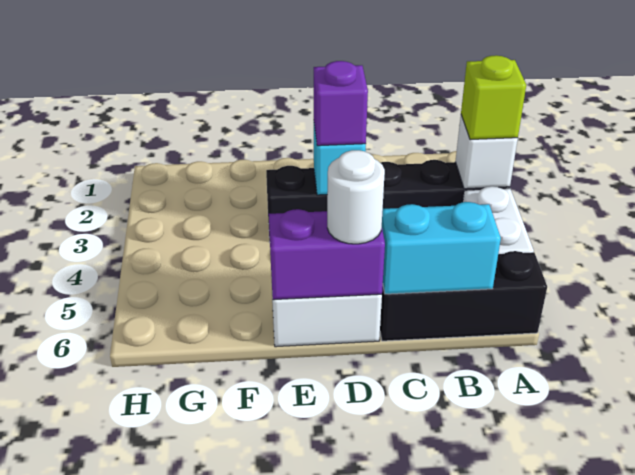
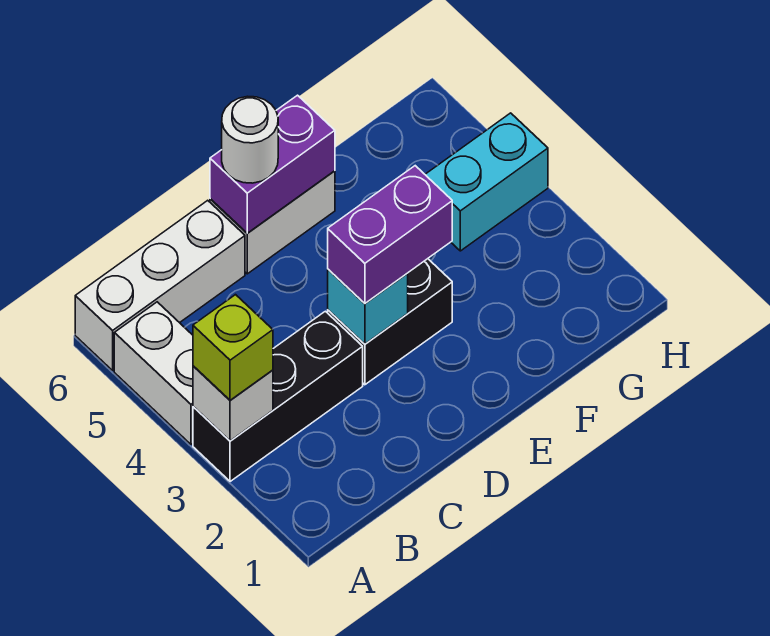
black 1x3 brick [380,251,547,341] -> white 1x3 brick [75,200,245,370]
cyan 1x2 brick [382,202,501,294] -> cyan 1x2 brick moved to [425,113,548,251]
purple 1x1 brick [314,61,368,146] -> purple 1x2 brick [328,166,452,303]

